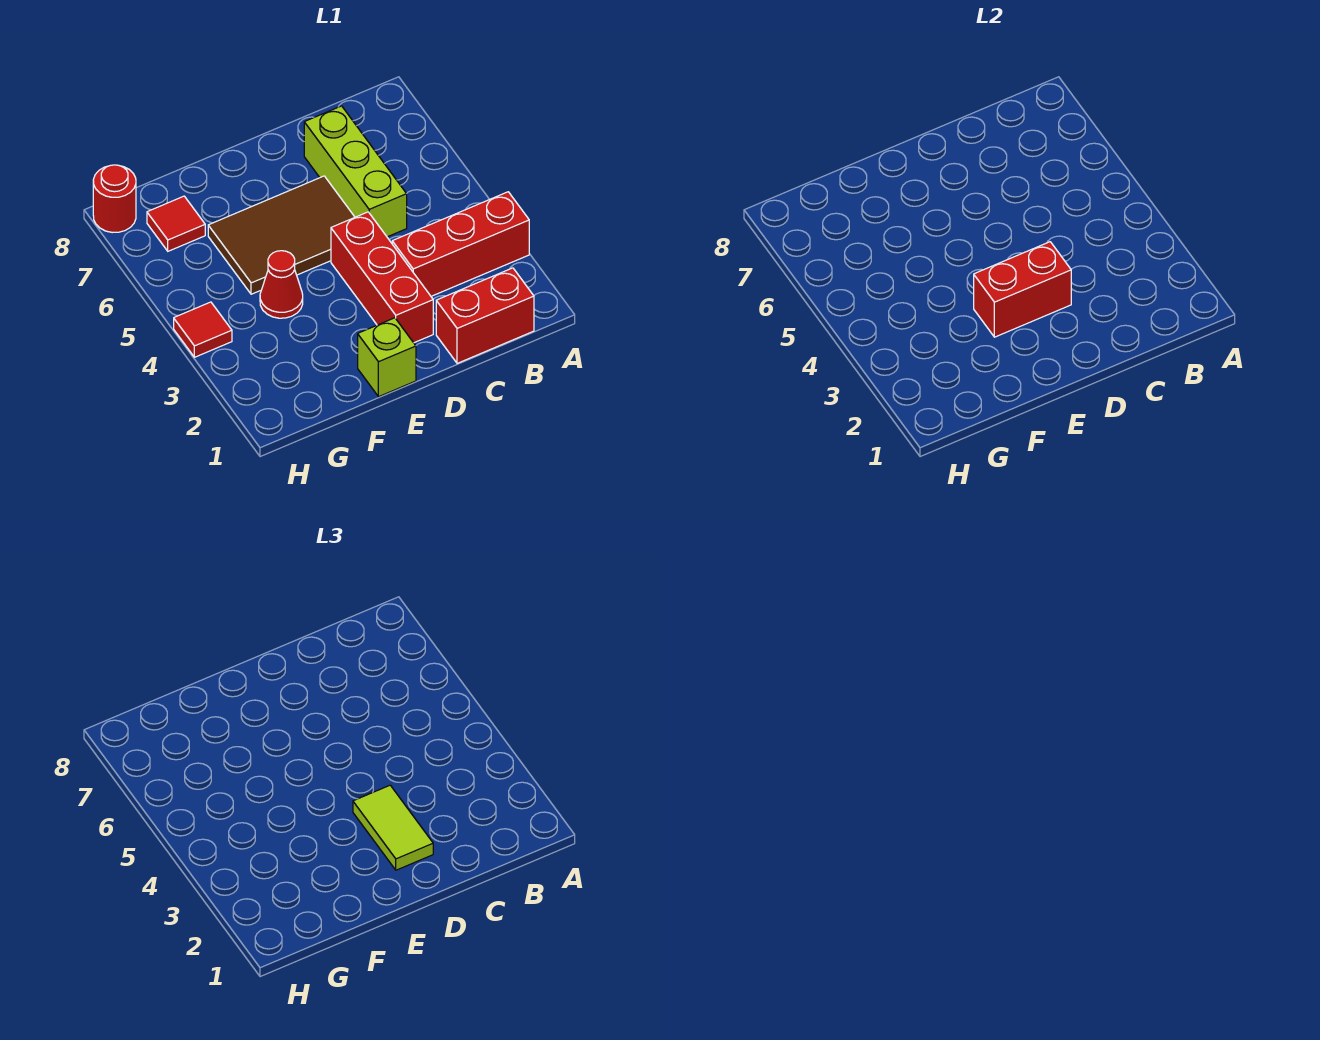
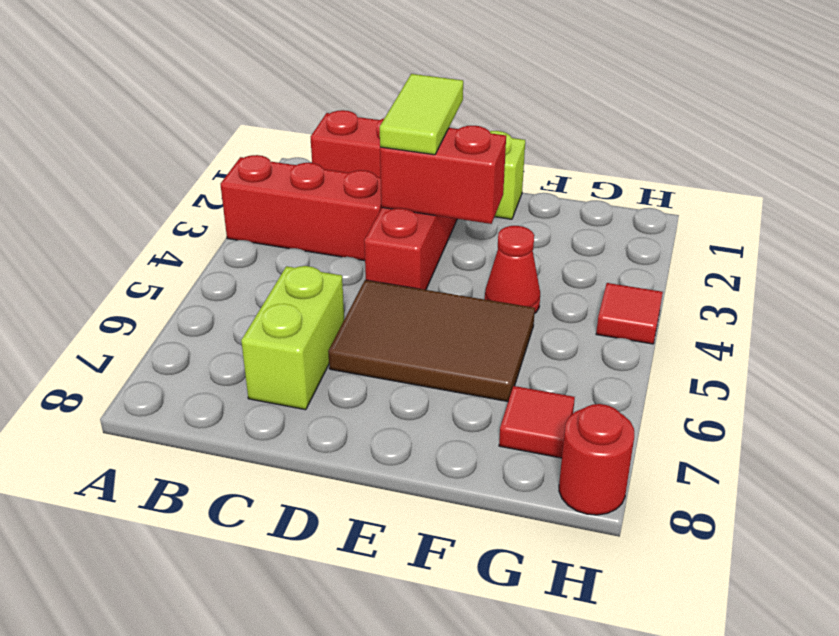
lime 1x3 brick [304,106,407,237] -> lime 1x2 brick [241,266,344,410]

